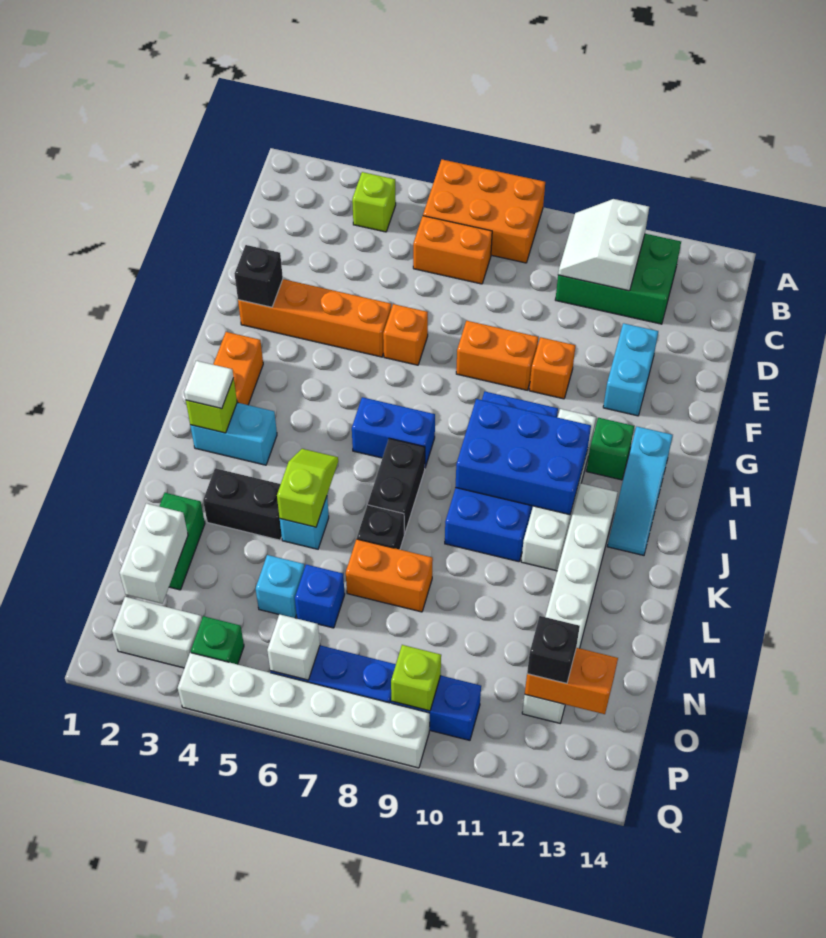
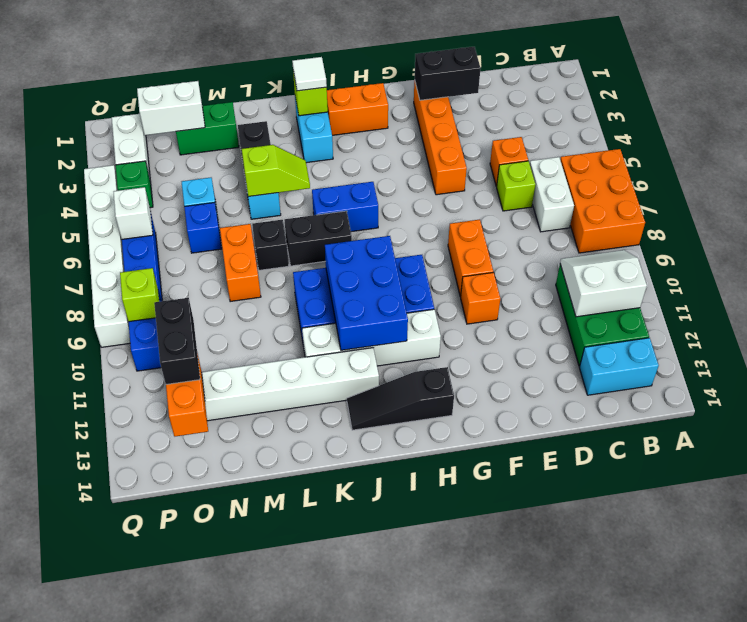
lime 1x1 brick [352,172,396,232] -> lime 1x1 brick moved to [496,161,535,211]
orange 1x2 brick [413,216,492,284] -> white 1x2 brick [530,157,574,232]
cyan 1x2 brick [603,323,658,416] -> cyan 1x2 brick moved to [579,338,659,395]
black 1x1 brick [235,245,283,307] -> black 1x2 brick [415,47,481,100]
orange 1x1 brick [383,304,428,365] -> orange 1x1 brick moved to [490,137,528,186]
green 1x1 brick [587,418,634,480] -> none
cyan 1x3 slope [607,426,673,555] -> black 1x3 slope [347,367,454,430]
blue 1x2 brick [352,397,435,467] -> blue 1x2 brick turned to [312,182,378,232]
black 1x1 brick [527,616,580,684] -> black 1x2 brick [154,298,200,384]

